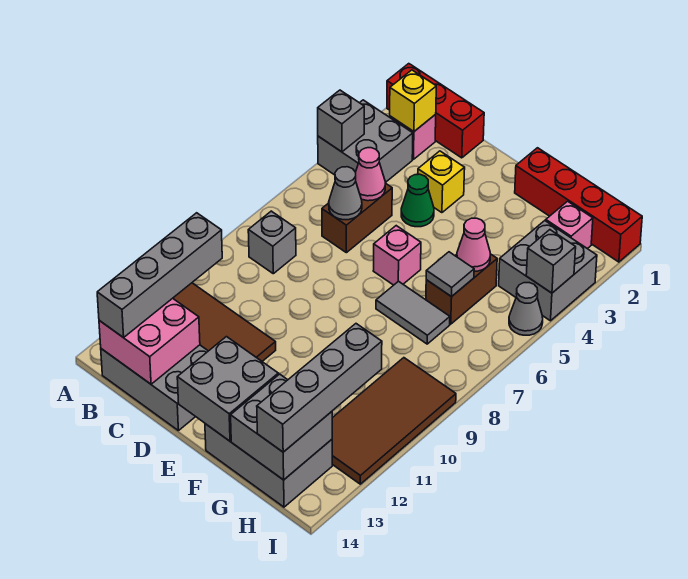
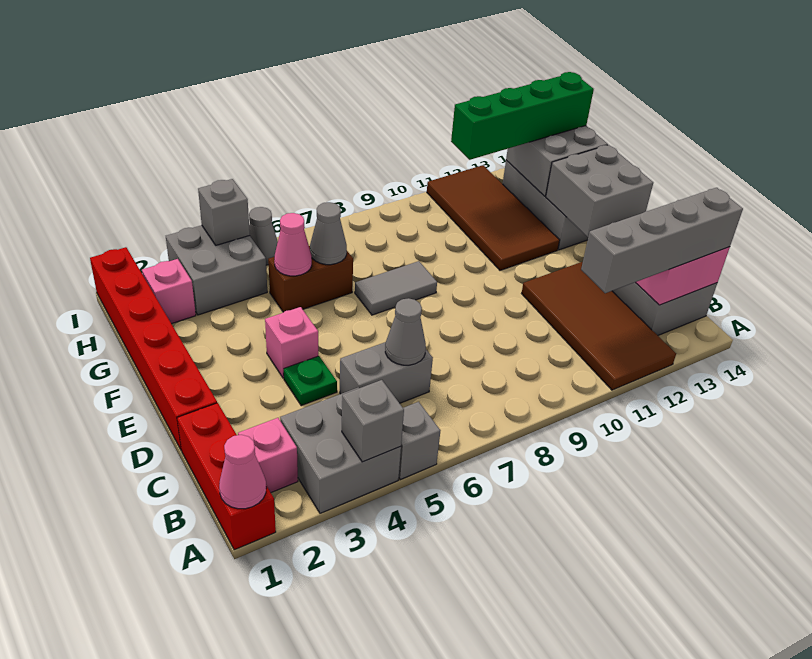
yellow 1x1 brick [390,70,436,132] -> none
grey 1x1 brick [248,211,296,274] -> grey 1x1 brick moved to [399,402,440,480]
brown 1x2 brick [322,183,392,253] -> grey 1x2 brick [340,342,433,403]
pink 1x1 cone [356,148,385,201] -> pink 1x1 cone moved to [219,435,266,509]
yellow 1x1 brick [418,151,465,213] -> none
green 1x1 cone [401,174,434,227] -> green 1x1 plate [284,356,337,406]
pink 1x1 brick [373,226,421,285] -> pink 1x1 brick moved to [265,307,318,378]
red 1x4 brick [515,148,642,262] -> red 1x6 brick [90,247,217,451]
grey 1x2 tile [376,281,450,344] -> grey 1x2 tile turned to [355,261,437,315]
grey 1x1 tile [426,252,474,297] -> grey 1x1 cone [310,202,347,265]
brown 2x4 tile [332,358,456,484] -> brown 2x4 tile turned to [427,165,560,270]
grey 1x4 brick [257,324,382,452] -> green 1x4 brick [451,72,594,160]

